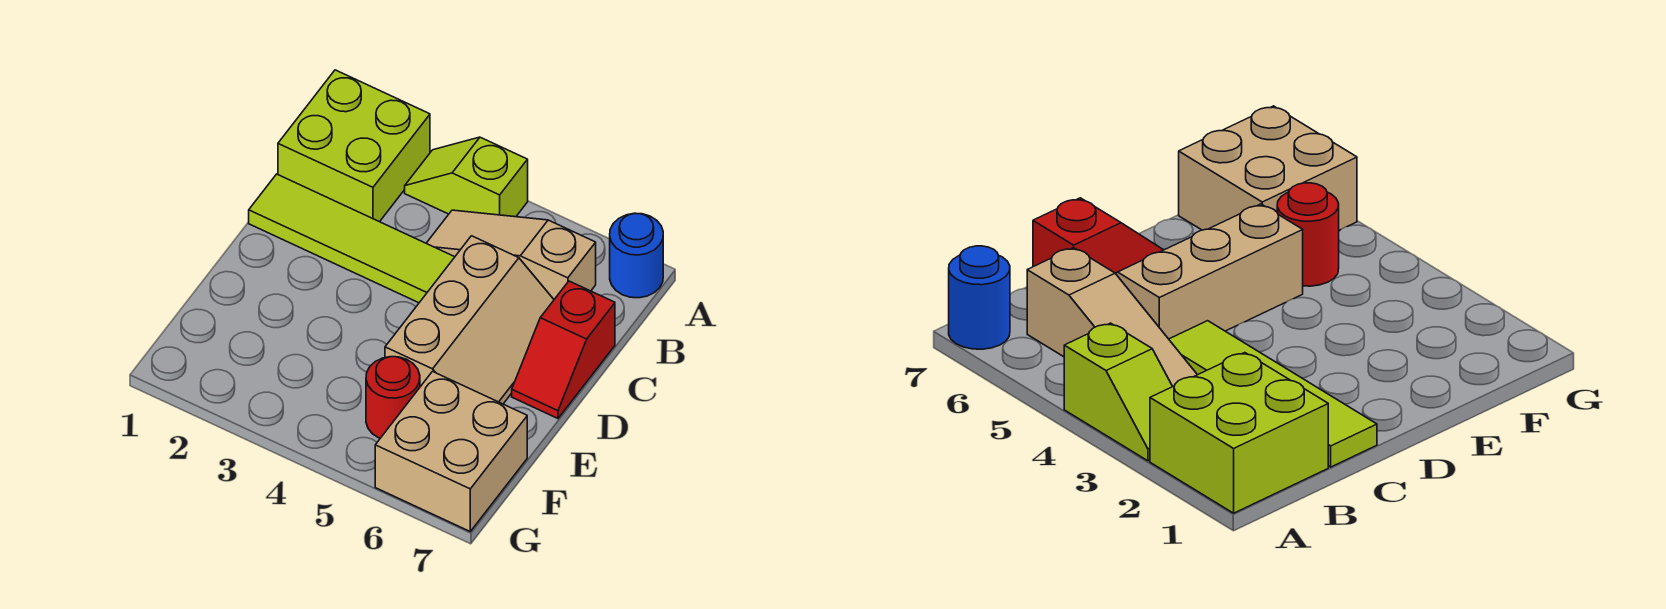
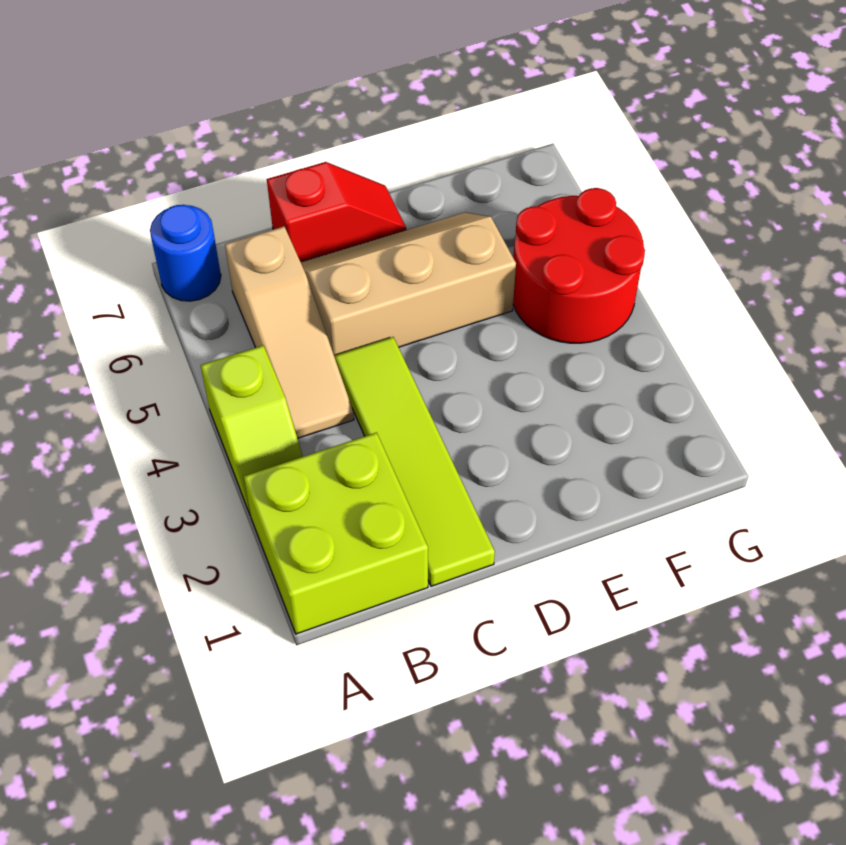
red 1x1 round brick [366,357,420,438] -> red 2x2 round brick [513,188,645,343]
tan 2x2 brick [375,372,527,531] -> none

